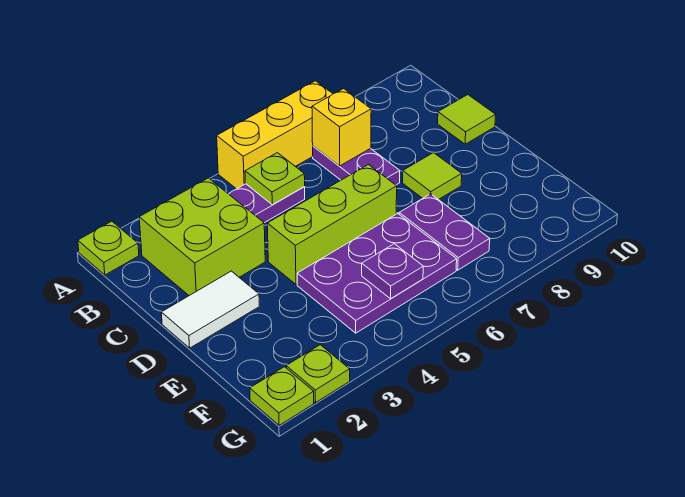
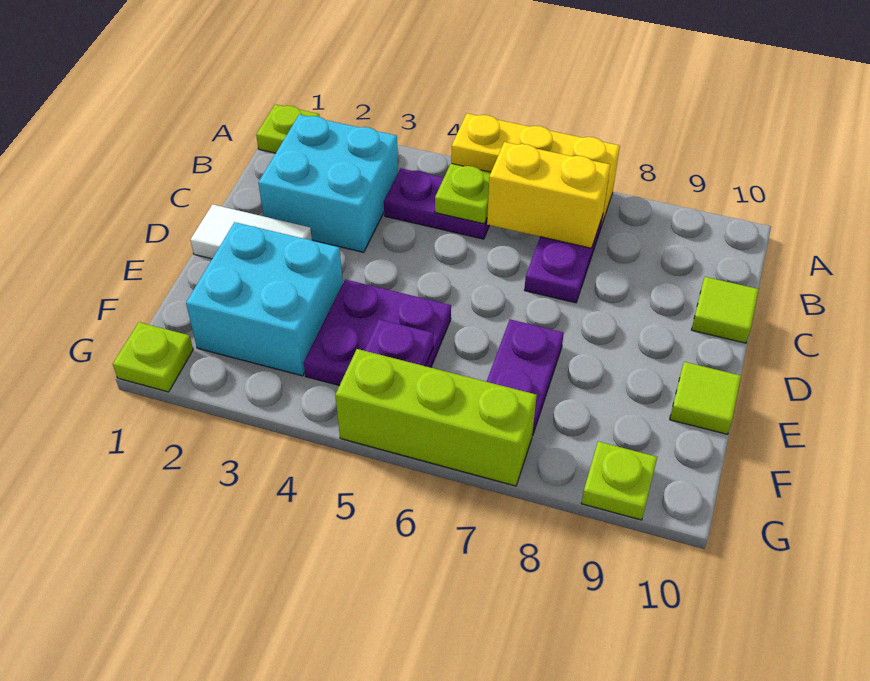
lime 2x2 brick [139,178,265,296] -> cyan 2x2 brick [258,114,398,252]
yellow 1x1 brick [312,89,371,166] -> yellow 1x2 brick [487,142,610,248]
lime 1x3 brick [267,165,397,284] -> lime 1x3 brick moved to [335,349,537,486]
lime 1x1 tile [403,153,462,200] -> lime 1x1 tile moved to [670,362,741,434]
none -> cyan 2x2 brick [186,222,343,376]
purple 2x3 plate [297,214,457,333] -> purple 2x2 plate [304,279,451,385]
lime 1x1 plate [286,345,350,403] -> lime 1x1 plate moved to [581,442,657,520]

